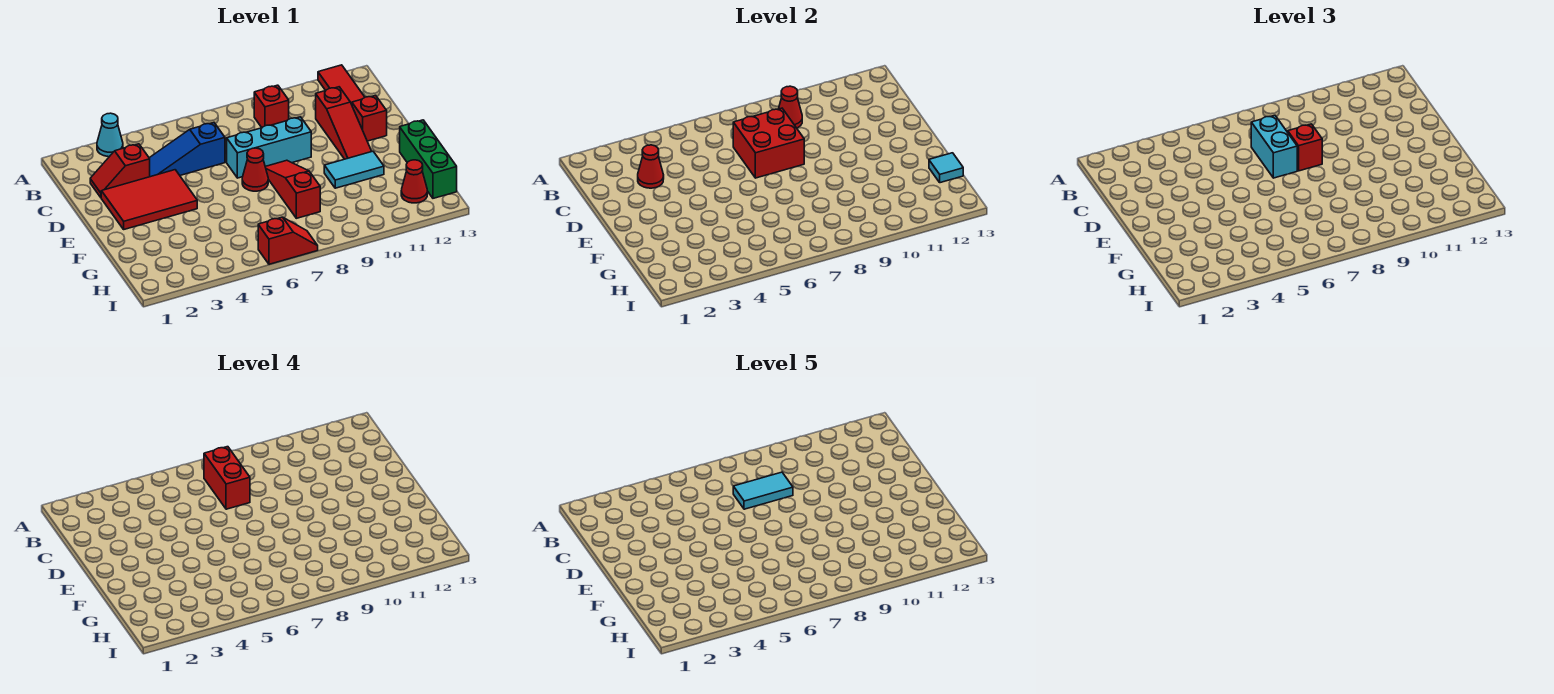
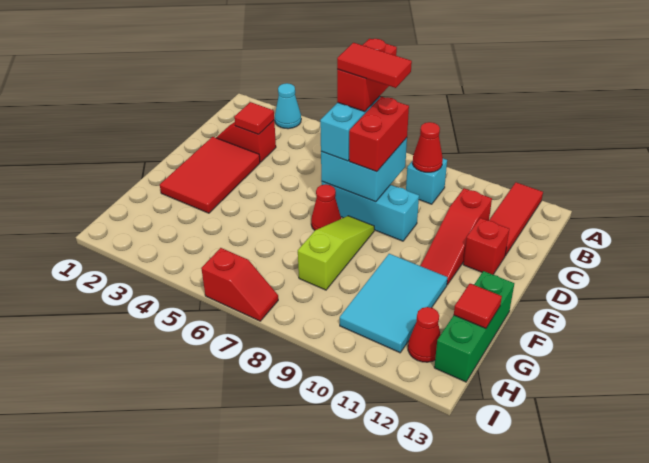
red 1x1 brick [254,85,289,127] -> cyan 1x1 brick [406,159,447,204]
red 1x1 cone [638,145,664,188] -> red 1x1 tile [234,102,274,134]
blue 1x3 slope [150,123,225,177] -> none
red 2x2 brick [733,108,804,178] -> cyan 2x2 brick [321,138,407,202]
cyan 1x2 tile [733,472,793,509] -> red 1x2 tile [337,43,412,88]
red 2x3 tile [101,170,197,229] -> red 2x3 tile turned to [160,137,260,213]
red 1x1 brick [1288,124,1322,171] -> red 1x2 brick [349,97,409,172]
red 1x3 slope [265,160,320,218] -> lime 1x3 slope [298,216,374,290]
cyan 1x2 tile [324,151,384,188] -> cyan 2x3 tile [340,254,448,353]
cyan 1x1 tile [929,153,963,183] -> red 1x1 tile [454,284,502,328]

